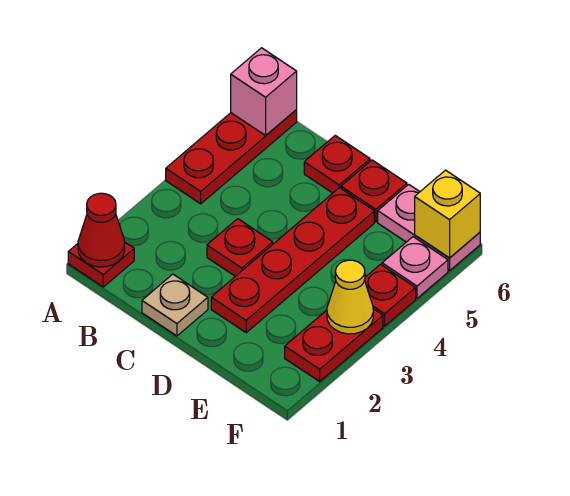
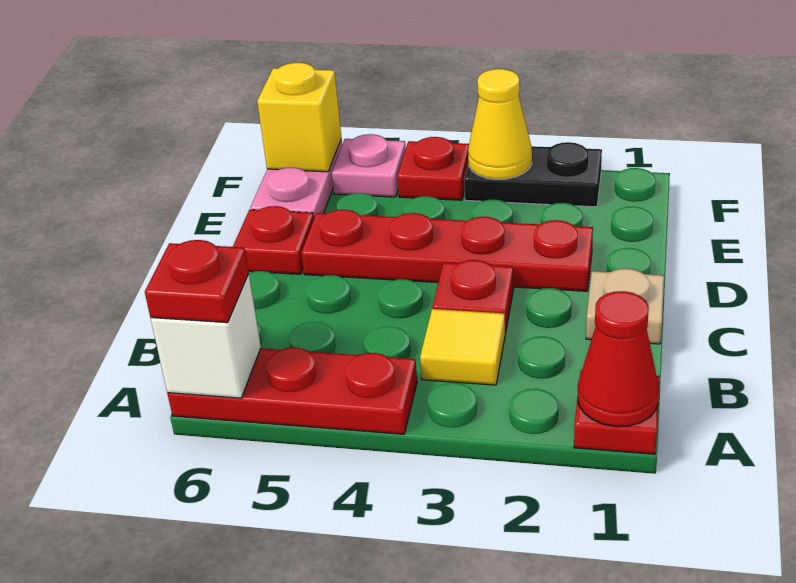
pink 1x1 brick [231,48,297,135] -> white 1x1 brick [151,274,261,398]
none -> yellow 1x1 tile [420,309,505,385]
red 1x1 plate [304,136,370,193] -> red 1x1 plate moved to [145,240,249,323]
red 1x2 plate [285,309,383,381] -> black 1x2 plate [464,142,602,207]

